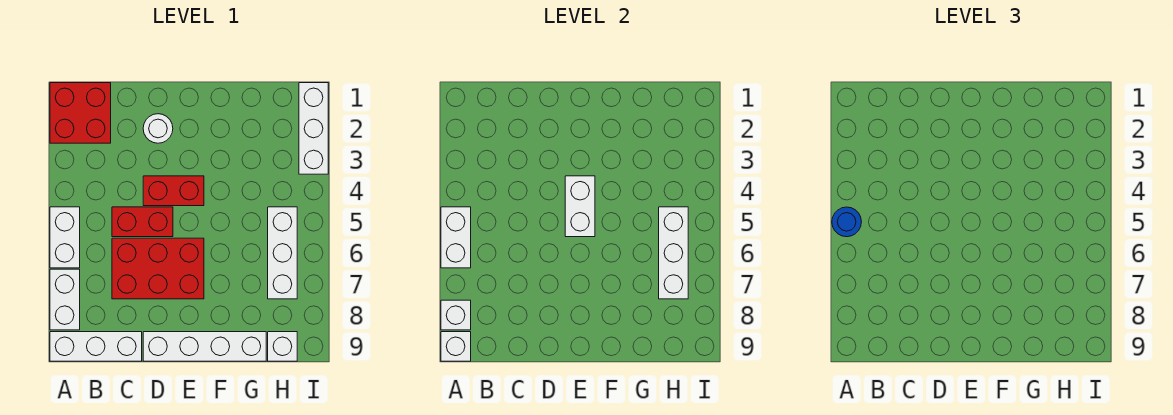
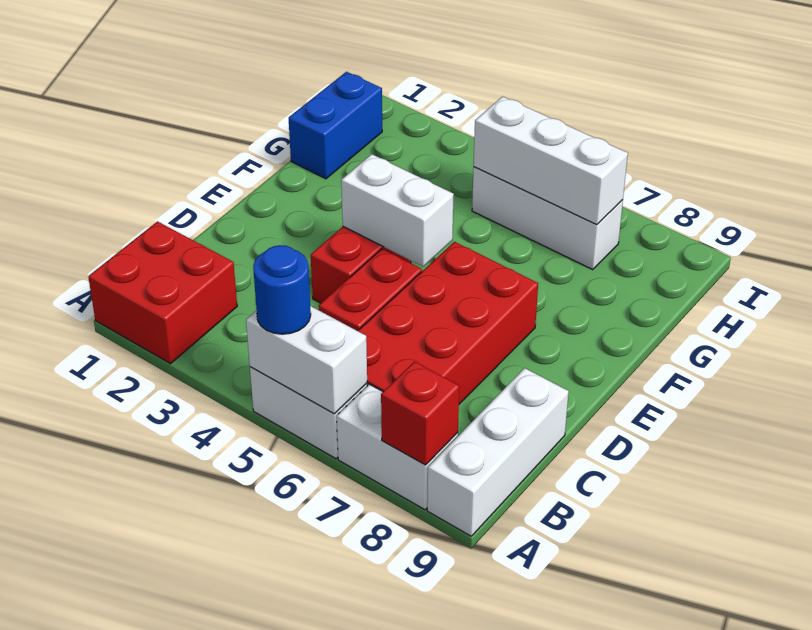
white 1x1 brick [441,300,471,330] -> red 1x1 brick [381,362,459,465]
white 1x1 brick [441,332,471,361] -> none
red 2x3 brick [112,238,204,299] -> red 2x4 brick [358,242,538,404]
white 1x1 round brick [143,114,173,143] -> none
white 1x4 brick [143,332,266,361] -> none
none -> blue 1x2 brick [289,72,382,179]
white 1x1 brick [268,332,297,361] -> none
white 1x3 brick [299,83,328,174] -> none

